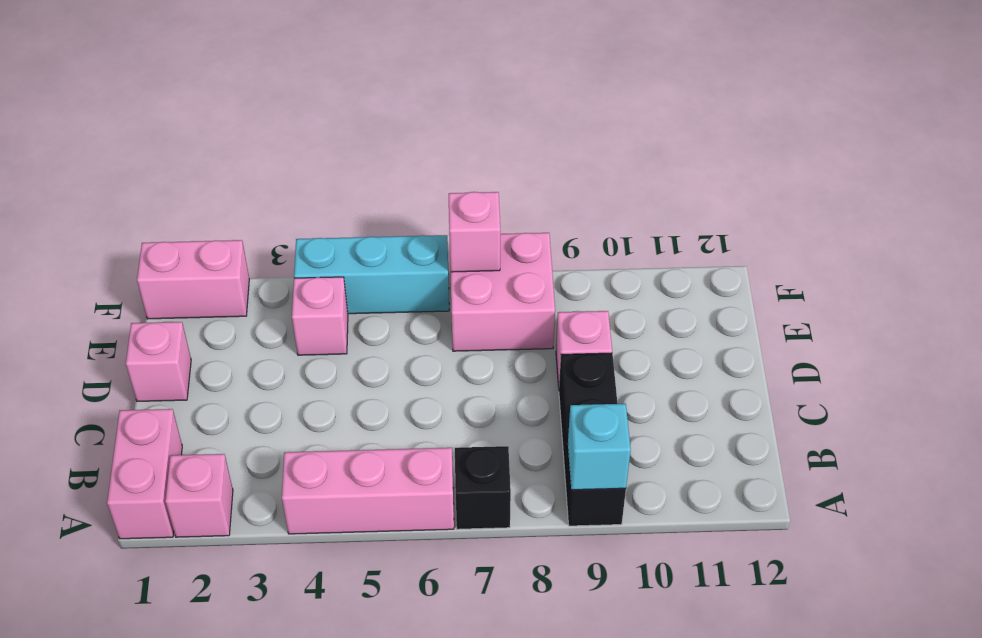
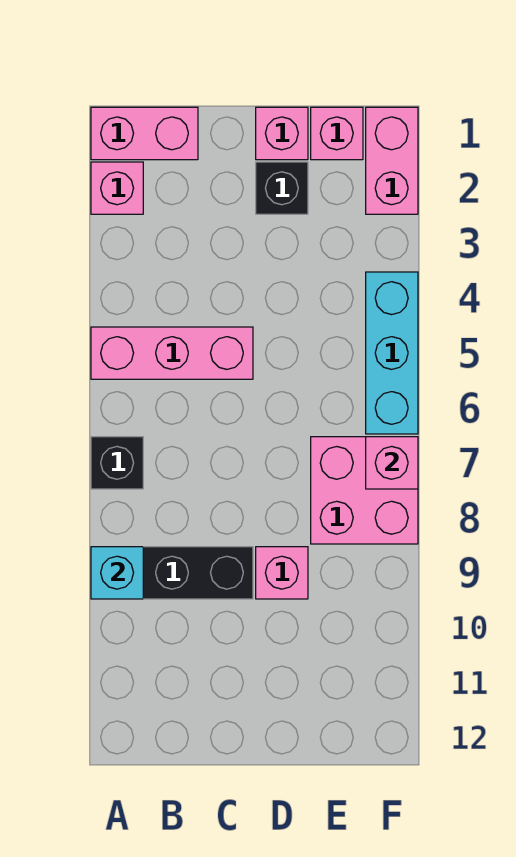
pink 1x3 brick [282,448,454,534] -> pink 1x3 brick turned to [91,327,253,379]
none -> black 1x1 brick [256,162,308,214]
pink 1x1 brick [292,277,348,355] -> pink 1x1 brick moved to [311,107,363,160]

